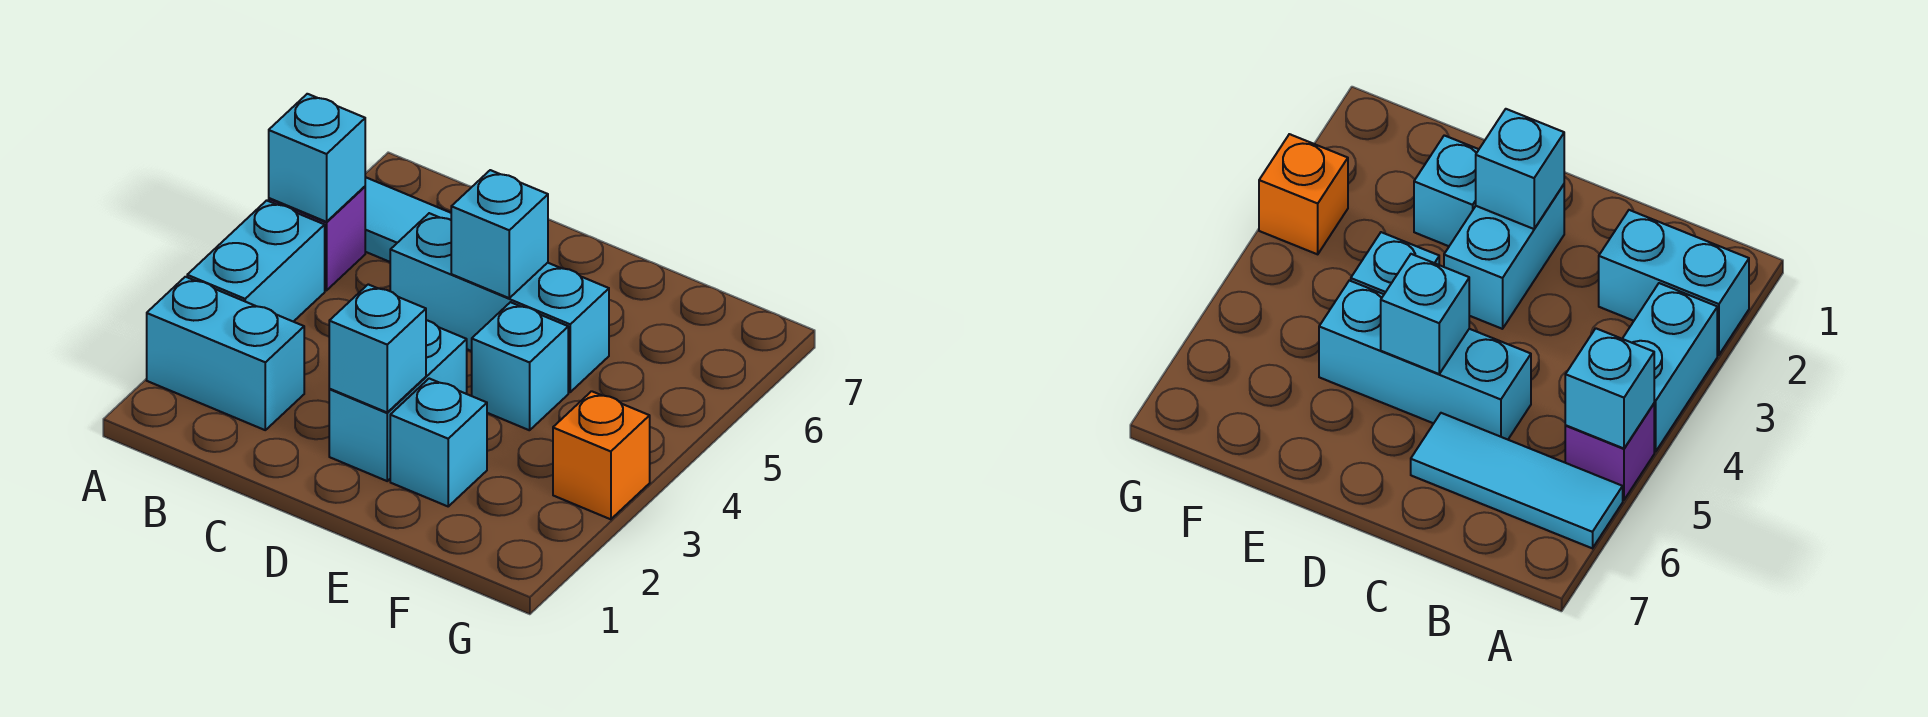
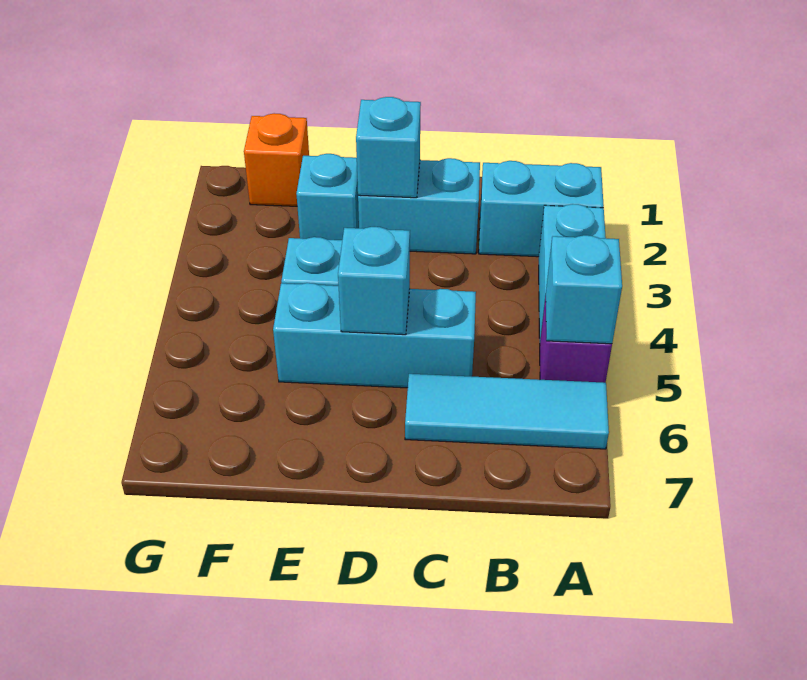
cyan 1x2 brick [329,320,467,481] -> cyan 1x2 brick turned to [358,158,480,254]
orange 1x1 brick [553,391,650,519] -> orange 1x1 brick moved to [244,113,309,206]

